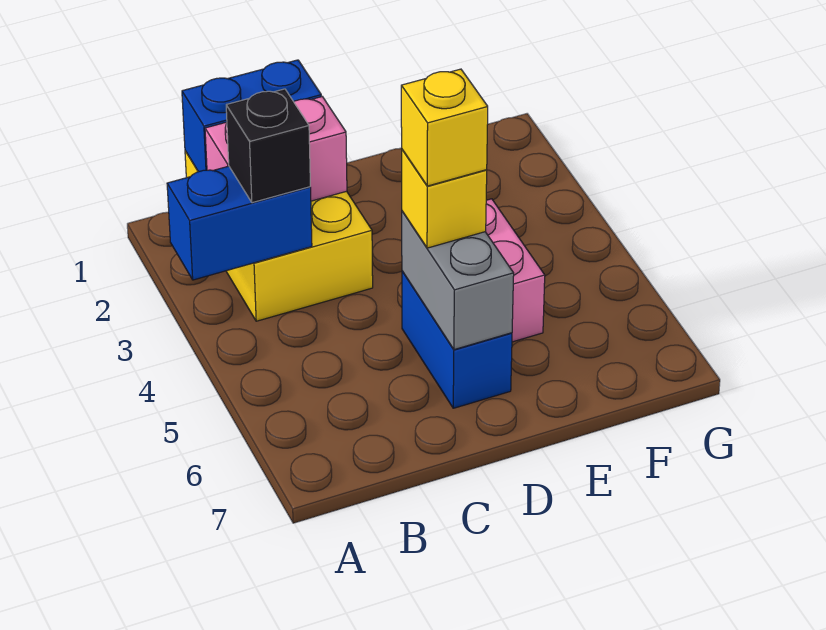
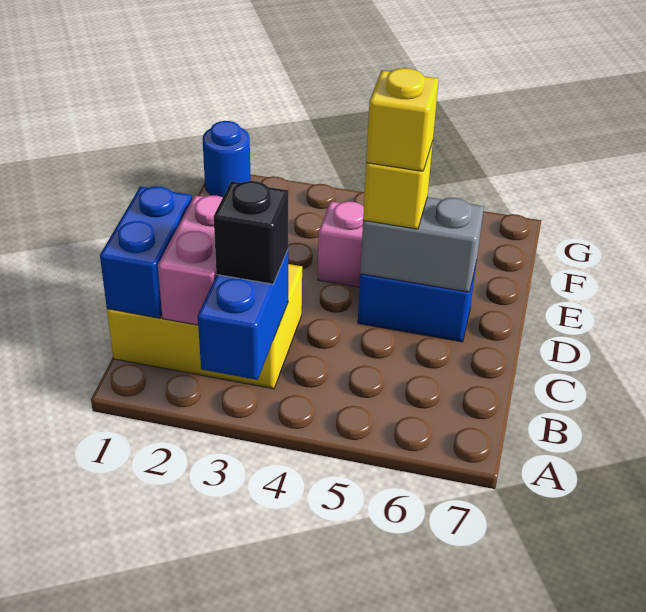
none -> blue 1x1 round brick [202,121,251,197]

